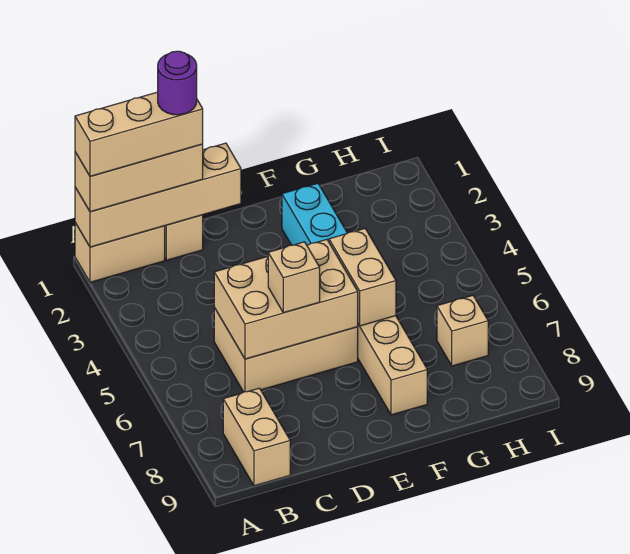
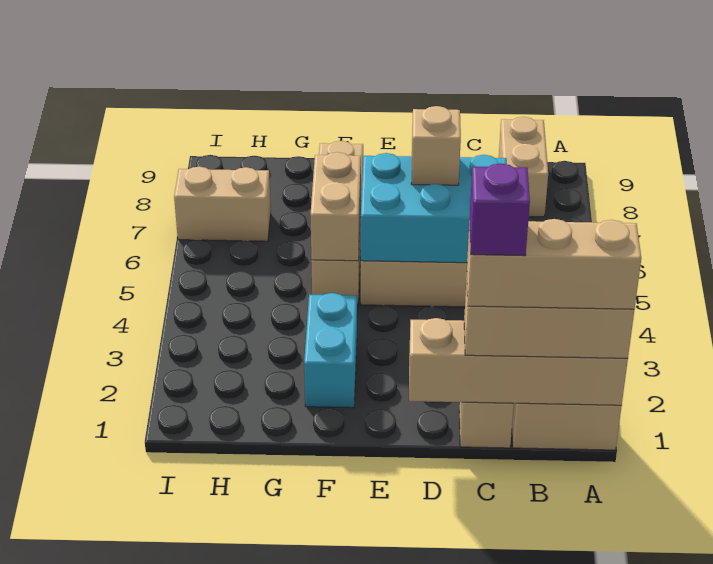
purple 1x1 round brick [158,51,197,115] -> purple 1x1 brick [470,163,530,256]
tan 2x3 brick [214,239,358,359] -> cyan 2x3 brick [361,153,507,263]
tan 1x1 brick [437,295,488,366] -> tan 1x2 brick [174,167,271,241]

